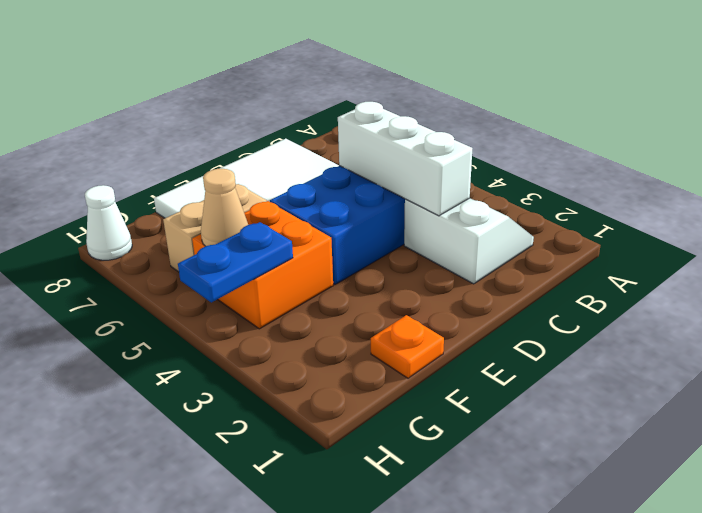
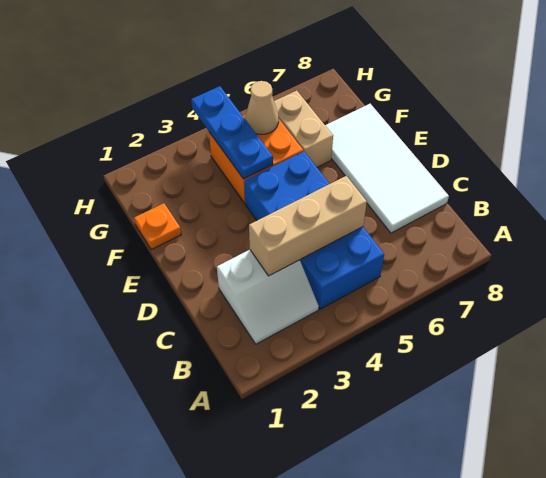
white 1x3 brick [338,102,472,216] -> tan 1x3 brick [249,176,367,276]
blue 1x2 plate [178,222,293,302] -> blue 1x3 plate [191,86,273,179]
white 1x1 cone [85,185,132,260] -> none

